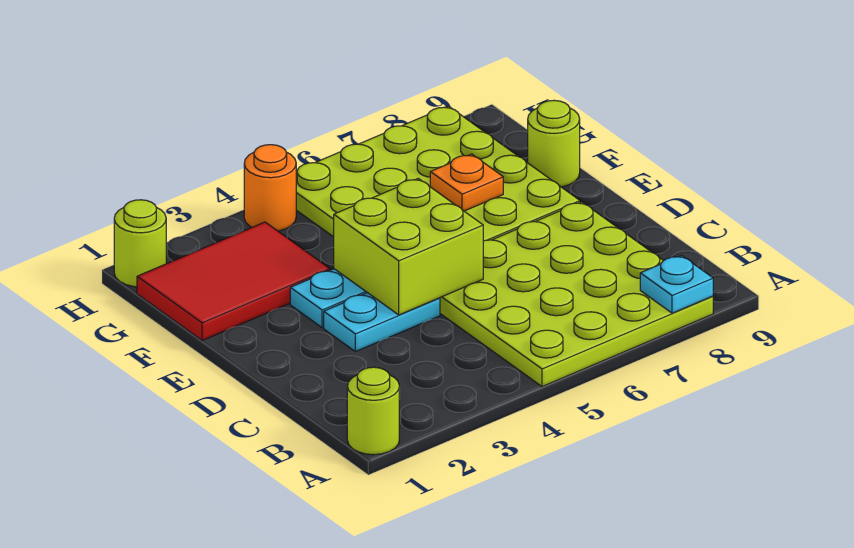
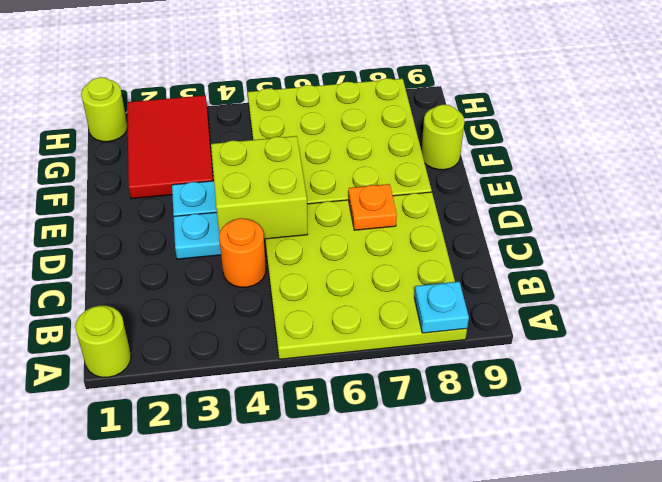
red 2x3 tile [137,222,330,341] -> red 2x3 tile turned to [127,95,213,199]
orange 1x1 plate [430,154,503,211] -> orange 1x1 plate moved to [348,184,397,230]
orange 1x1 round brick [244,145,296,231] -> orange 1x1 round brick moved to [219,219,266,287]

